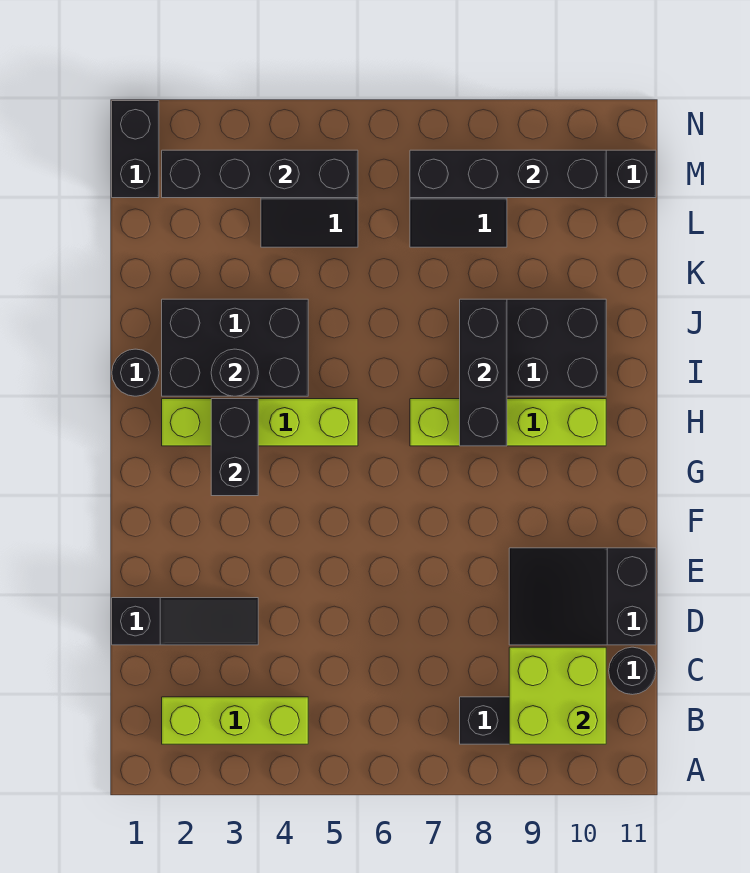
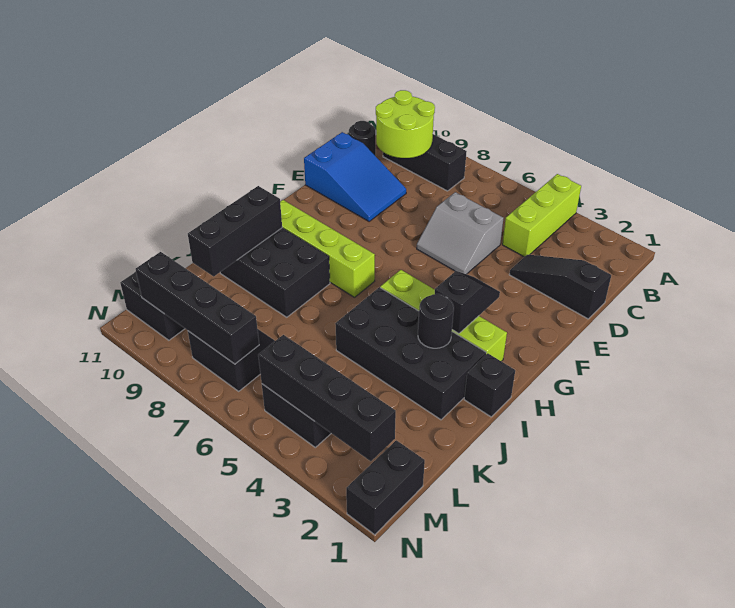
lime 1x3 brick [162,697,308,744] -> lime 1x3 brick turned to [502,174,581,257]
lime 2x2 brick [509,647,606,744] -> lime 2x2 round brick [376,90,435,158]
none -> grey 2x2 slope [417,192,504,274]
black 2x3 slope [509,548,656,645] -> blue 2x3 slope [304,132,406,221]
black 1x2 brick [211,399,258,496] -> black 1x2 slope [435,271,500,334]
black 1x3 brick [460,299,507,446] -> black 1x3 brick moved to [188,186,282,276]
black 1x1 round brick [112,349,159,396] -> black 1x1 brick [464,353,515,417]
black 2x3 brick [162,299,308,396] -> black 2x4 brick [335,287,486,420]

